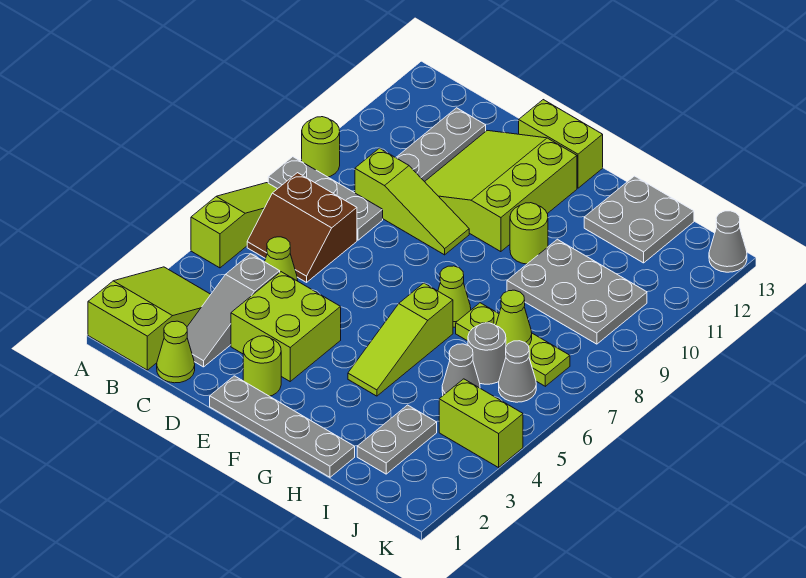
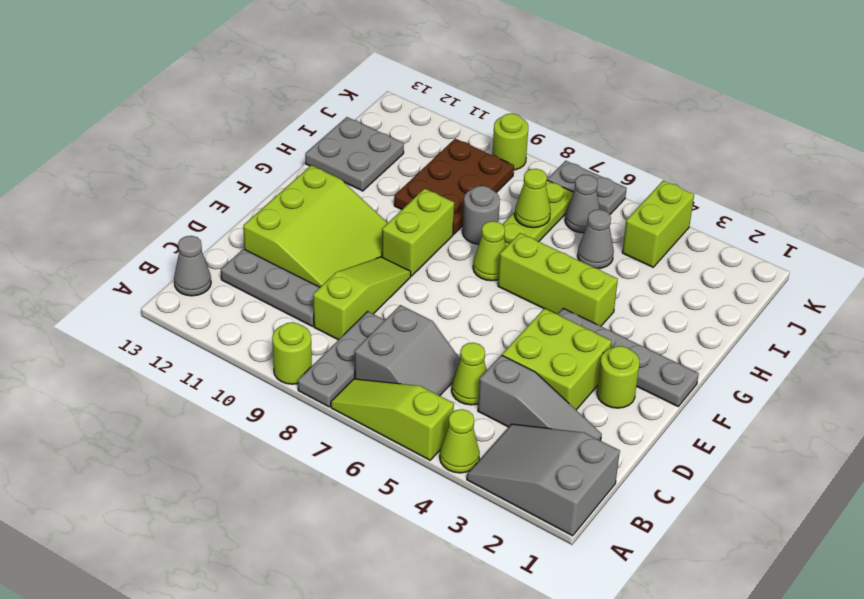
lime 2x3 slope [88,267,211,370] -> grey 2x3 slope [467,424,620,536]
brown 2x2 slope [247,173,357,282] -> grey 2x2 slope [355,305,460,396]
lime 1x1 cone [157,321,195,383] -> lime 1x1 cone moved to [440,409,480,473]
lime 3x3 slope [425,131,577,252] -> lime 3x3 slope turned to [243,165,387,287]
grey 1x4 plate [210,376,355,477] -> grey 1x4 plate turned to [558,308,699,406]
lime 1x2 brick [519,100,603,188] -> lime 1x2 brick moved to [382,188,454,276]
lime 1x3 slope [348,283,453,396] -> lime 1x3 brick [498,233,618,326]
lime 1x1 round brick [510,203,548,264] -> lime 1x1 round brick moved to [492,113,528,170]
grey 2x3 plate [507,239,647,344] -> brown 2x3 plate [394,139,514,234]
grey 1x2 plate [357,405,437,474] -> grey 1x2 plate moved to [547,161,627,214]
grey 1x1 round brick [468,323,506,384] -> grey 1x1 round brick moved to [462,186,500,244]
grey 1x1 cone [709,211,747,272] -> grey 1x1 cone moved to [174,236,211,296]

